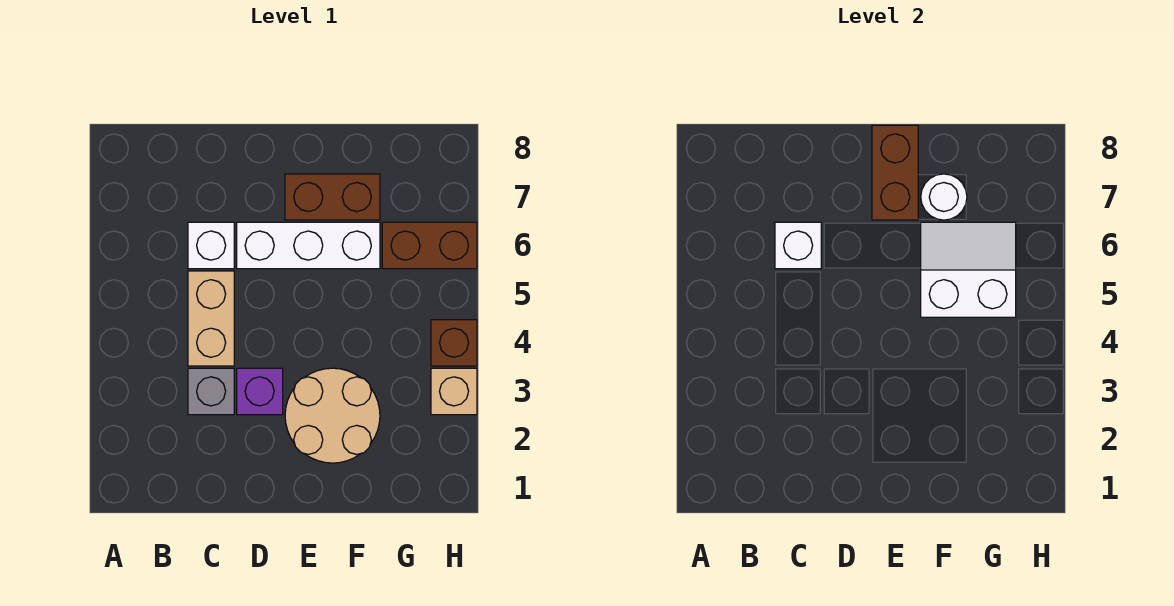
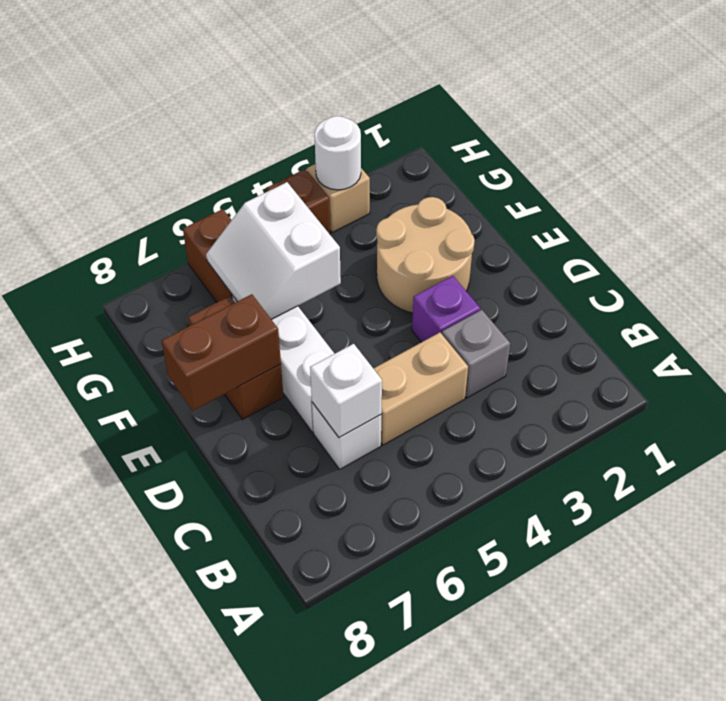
white 1x1 round brick [921,174,967,220] -> white 1x1 round brick moved to [314,116,361,190]

